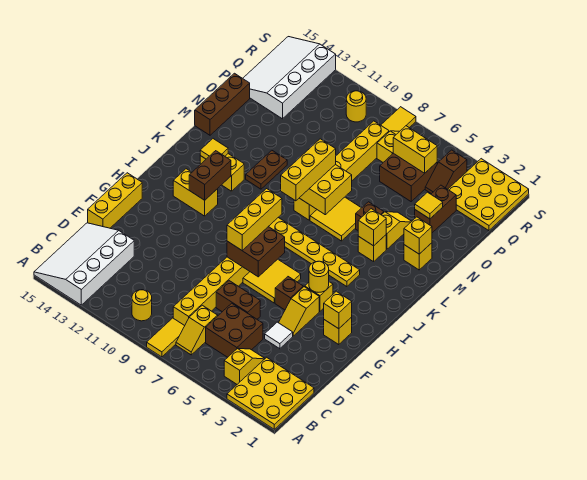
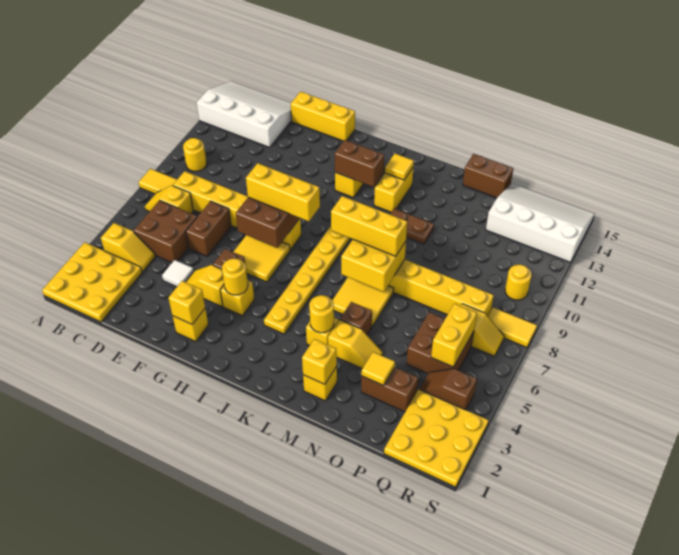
yellow 1x1 brick [358,209,386,246] -> yellow 1x1 round brick [309,295,334,333]
brown 1x3 brick [195,73,250,135] -> brown 1x2 brick [463,154,513,198]

